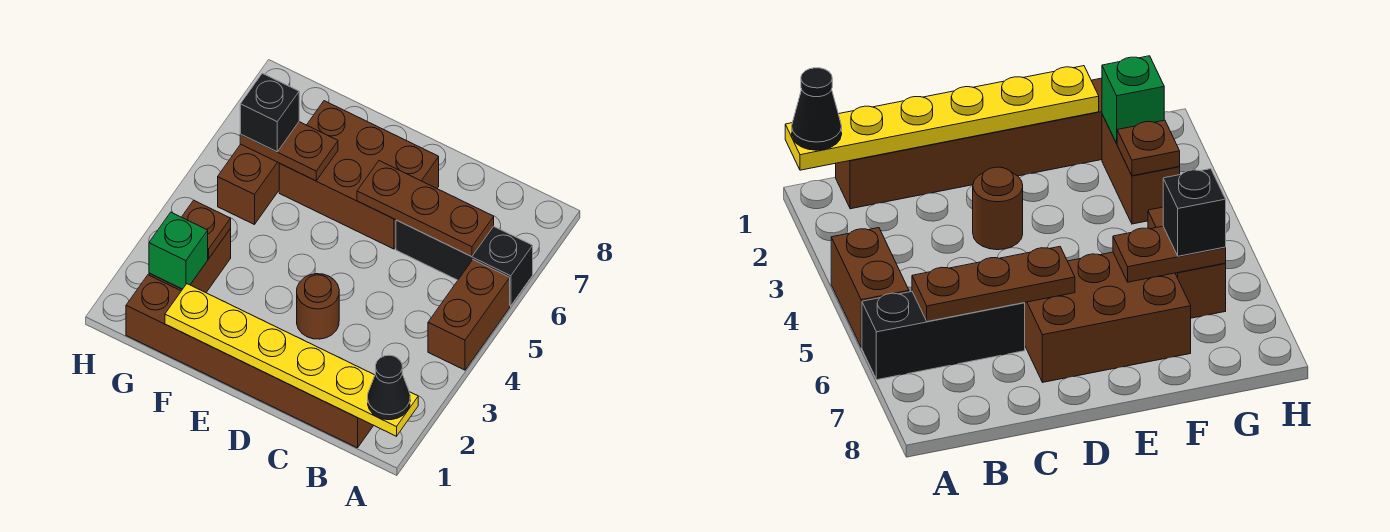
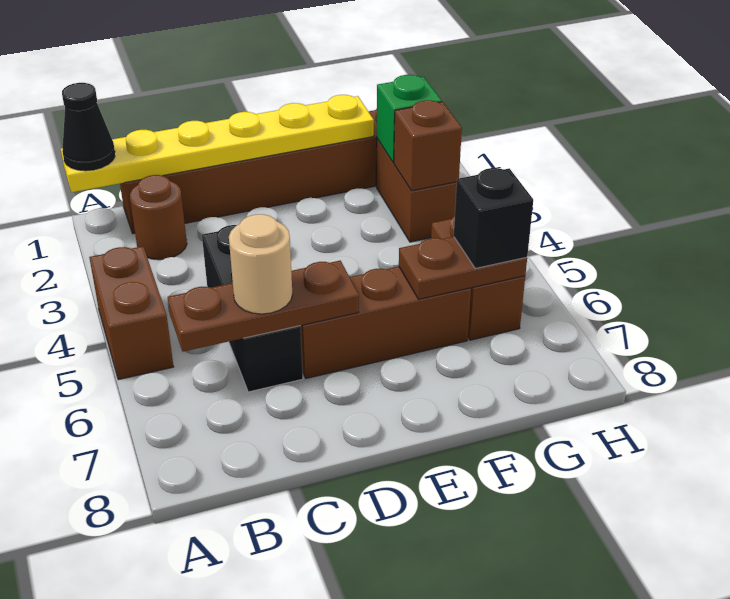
black 1x3 brick [396,220,533,306] -> black 1x3 brick turned to [202,225,303,392]
none -> tan 1x1 round brick [229,214,293,314]
brown 1x1 round brick [297,274,339,339] -> brown 1x1 round brick moved to [130,175,187,260]
brown 2x3 brick [279,101,439,249] -> brown 1x3 brick [301,267,471,378]
brown 1x1 plate [182,200,231,258] -> brown 1x1 brick [394,100,462,191]

